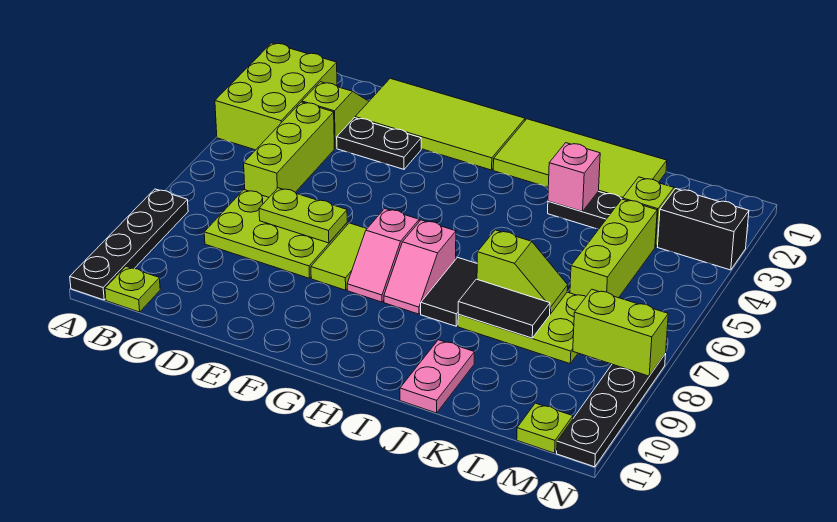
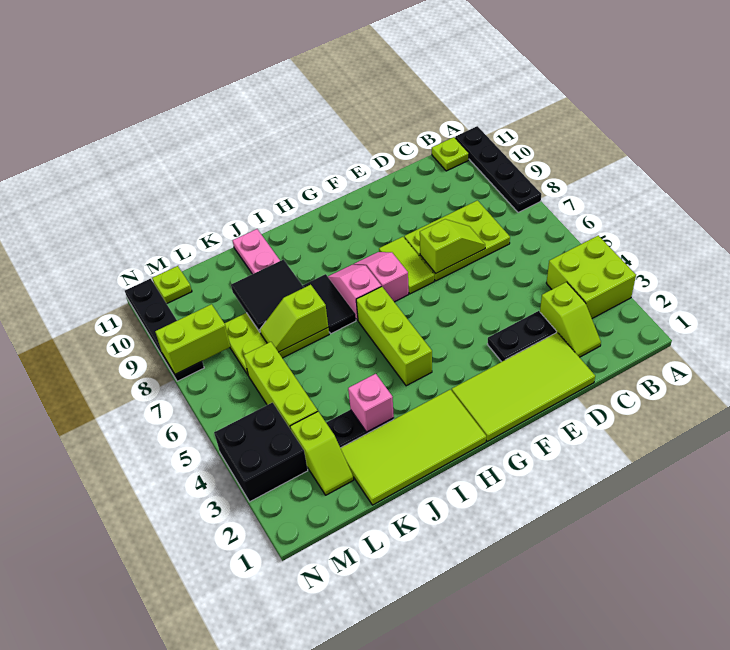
lime 2x3 brick [215,43,337,150] -> lime 2x2 brick [546,235,636,318]
lime 1x3 brick [244,102,334,197] -> lime 1x3 brick moved to [356,286,432,386]
lime 1x2 plate [259,188,347,243] -> lime 1x2 slope [420,219,485,273]
black 1x2 tile [458,279,550,338] -> black 2x2 tile [231,260,304,332]
black 1x2 brick [658,188,749,270] -> black 2x2 brick [214,403,308,502]

